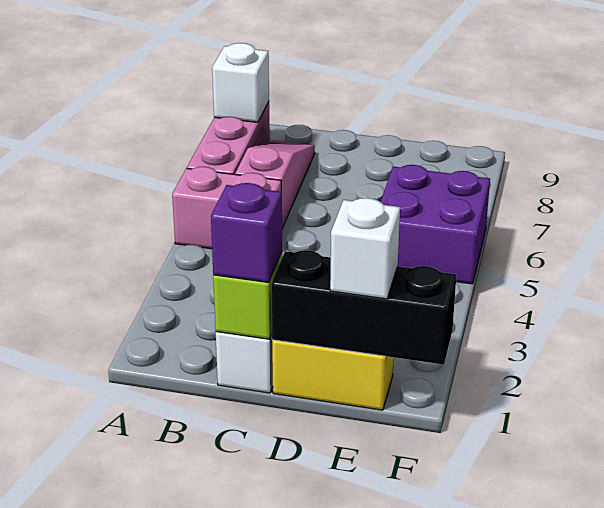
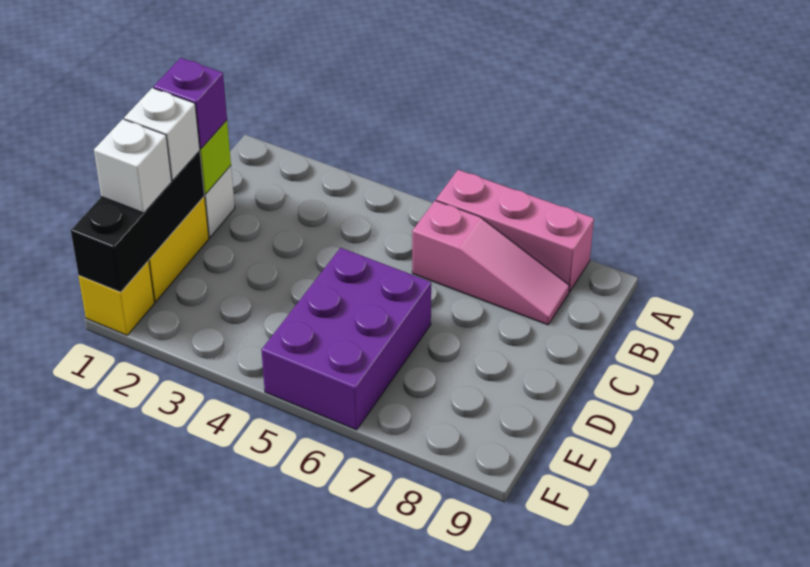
pink 1x2 brick [172,167,281,249] -> none
white 1x1 brick [212,43,269,122] -> white 1x1 brick moved to [124,88,200,180]
purple 2x2 brick [381,165,490,284] -> purple 2x3 brick [261,248,431,430]
none -> yellow 1x1 brick [79,261,154,335]

